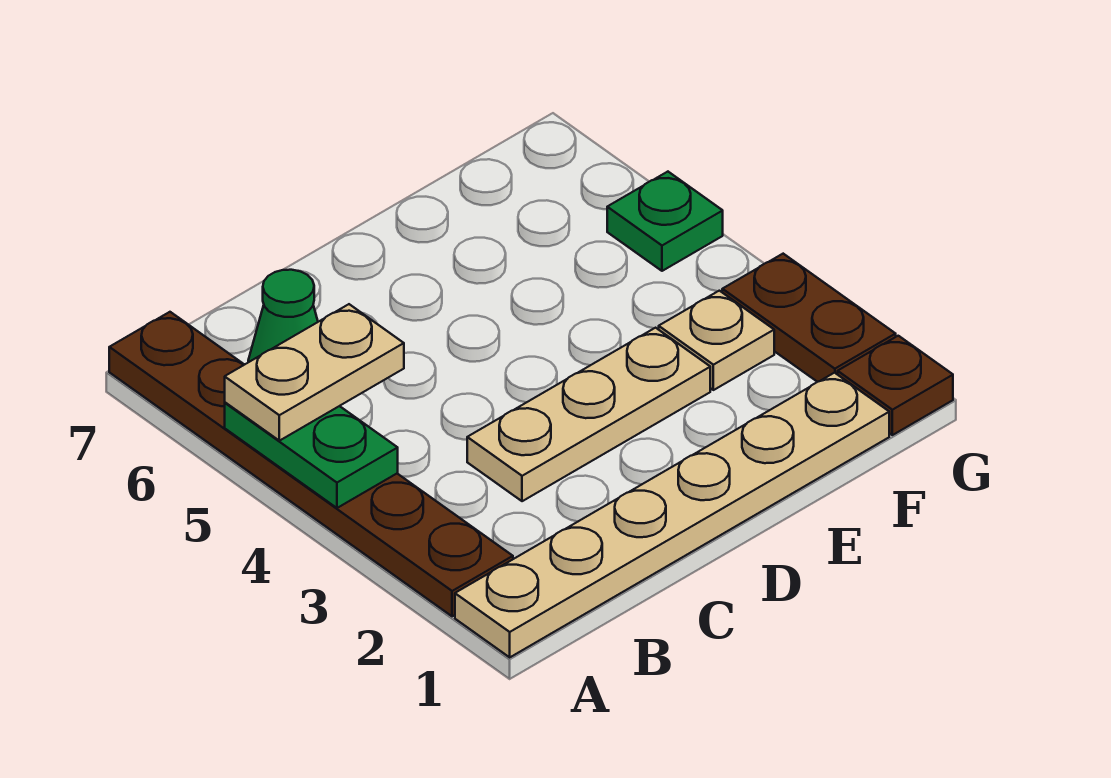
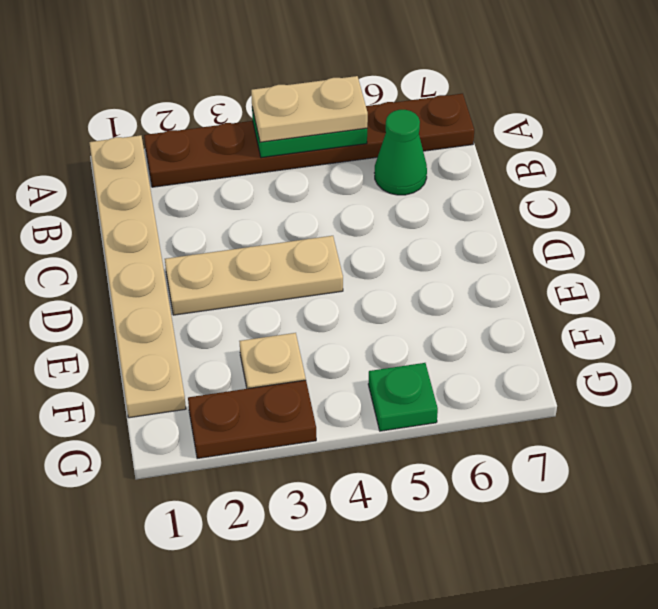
tan 1x2 plate [225,304,404,441] -> tan 1x2 plate turned to [251,76,368,142]
tan 1x3 plate [467,328,710,501] -> tan 1x3 plate turned to [165,236,343,315]
brown 1x1 plate [838,336,953,435] -> none

